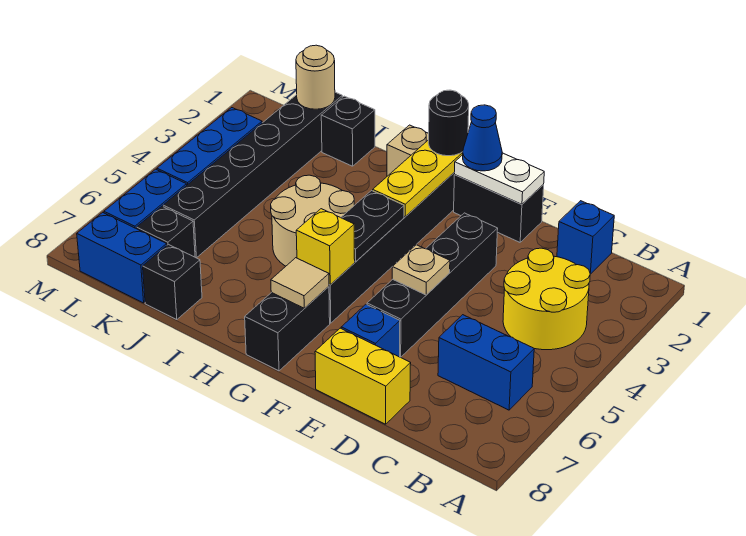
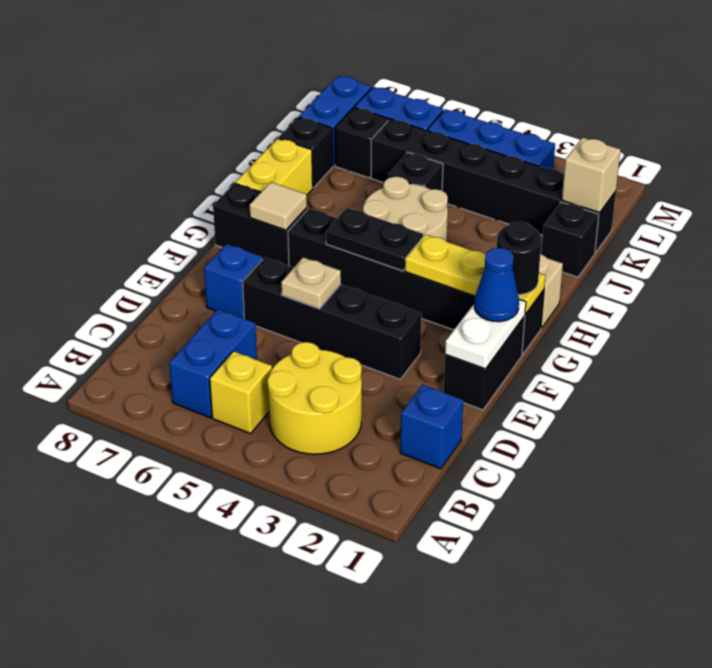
yellow 1x2 brick [315,328,411,424] -> yellow 1x2 brick moved to [235,138,313,195]
yellow 1x1 brick [296,209,355,285] -> yellow 1x1 brick moved to [210,351,272,434]
none -> black 1x1 brick [389,152,443,191]
tan 1x1 round brick [296,45,335,109] -> tan 1x1 brick [562,138,620,213]

